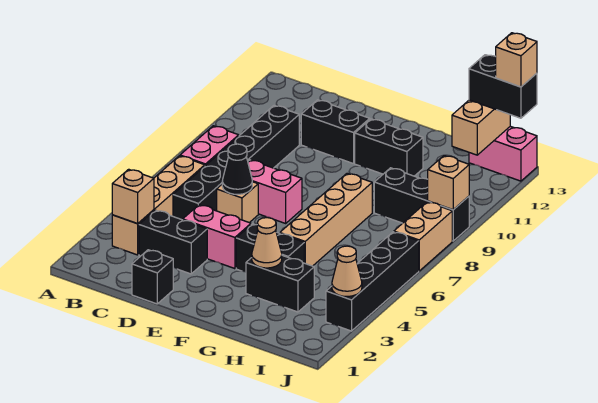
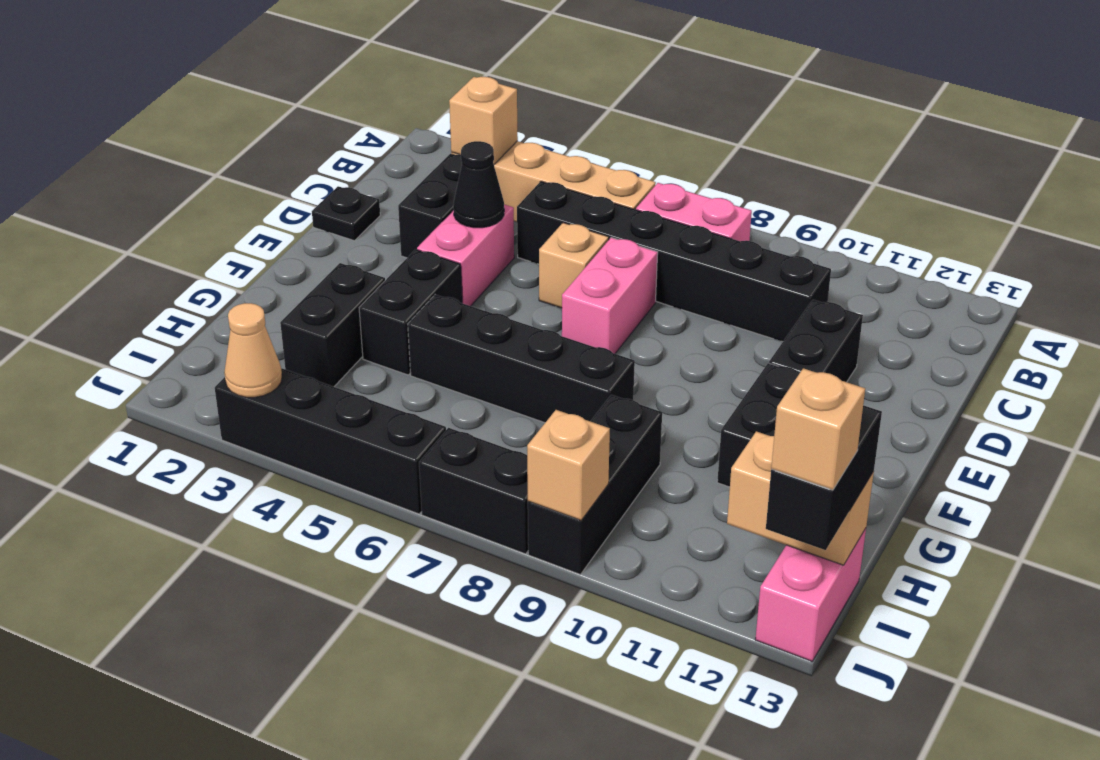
black 1x1 brick [132,250,173,304] -> black 1x1 plate [312,186,380,241]
black 1x1 cone [222,144,252,194] -> black 1x1 cone moved to [453,141,504,228]
tan 1x1 cone [252,218,282,268] -> none
tan 1x4 brick [280,174,372,266] -> black 1x4 brick [408,295,635,423]
tan 1x2 brick [394,202,452,271] -> black 1x2 brick [419,428,528,554]

